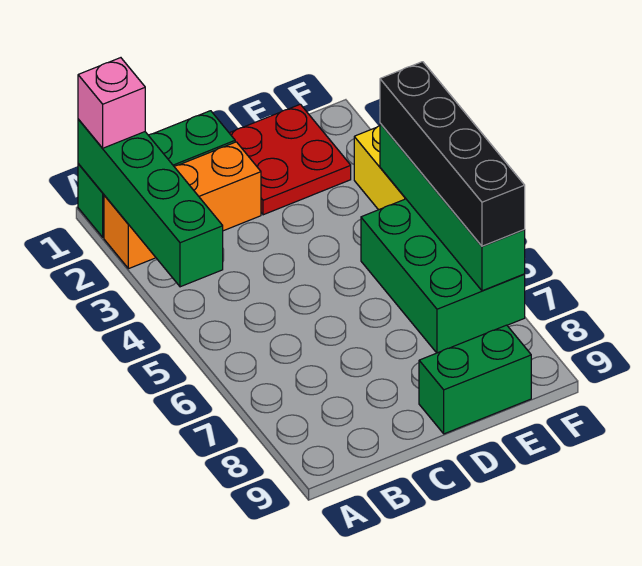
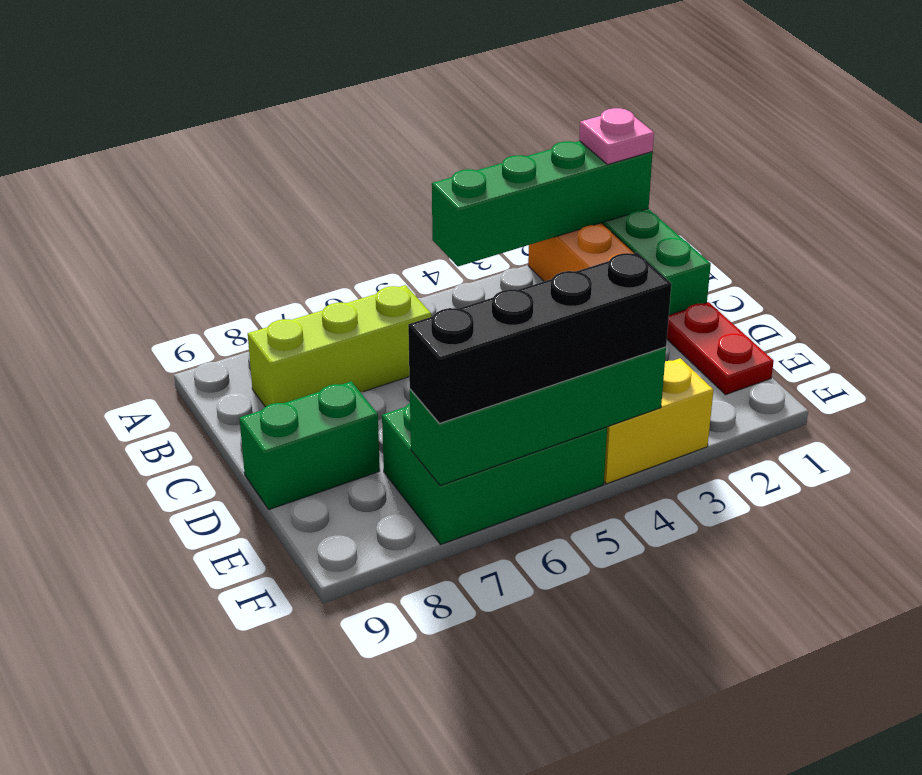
pink 1x1 brick [78,58,145,148] -> pink 1x1 plate [579,108,654,165]
none -> lime 1x3 brick [248,285,431,407]
red 2x2 plate [230,104,351,215] -> red 1x2 plate [667,302,774,395]
green 1x2 brick [419,325,531,434] -> green 1x2 brick turned to [239,381,380,509]

